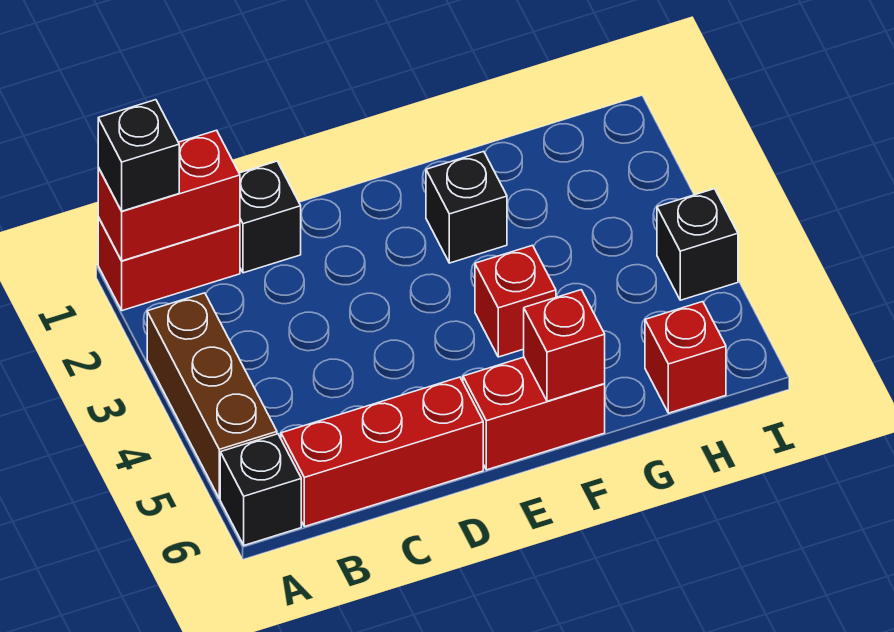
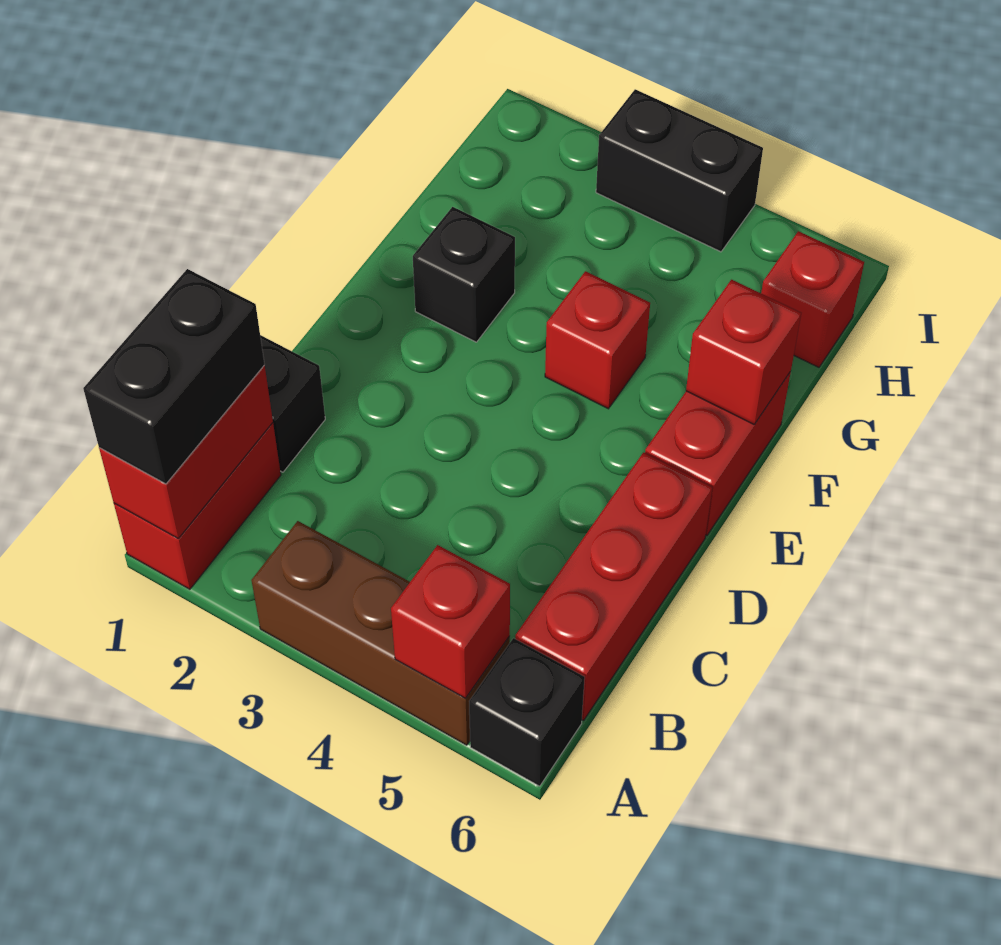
black 1x1 brick [98,100,179,211] -> black 1x2 brick [83,269,265,484]
none -> red 1x1 brick [391,545,510,698]
black 1x1 brick [657,189,738,300] -> black 1x2 brick [596,89,763,252]

